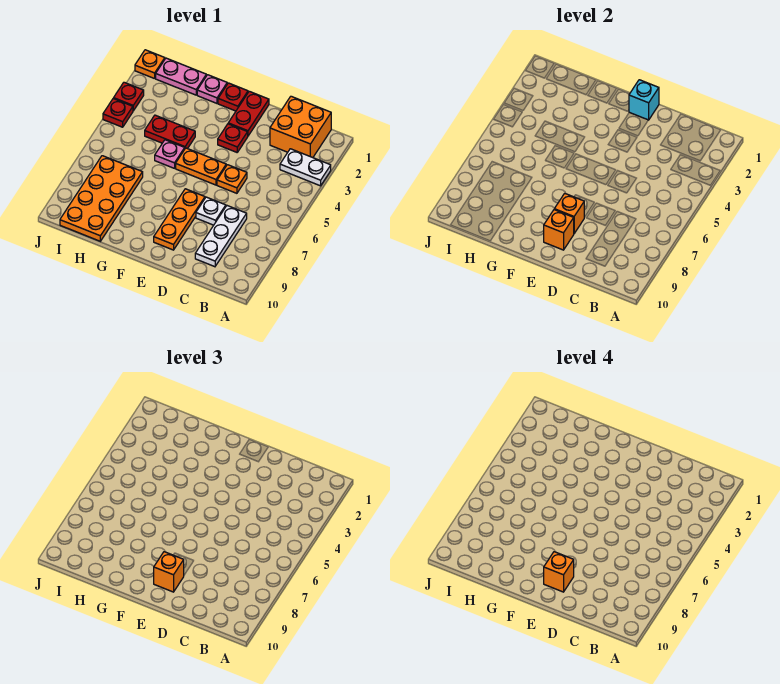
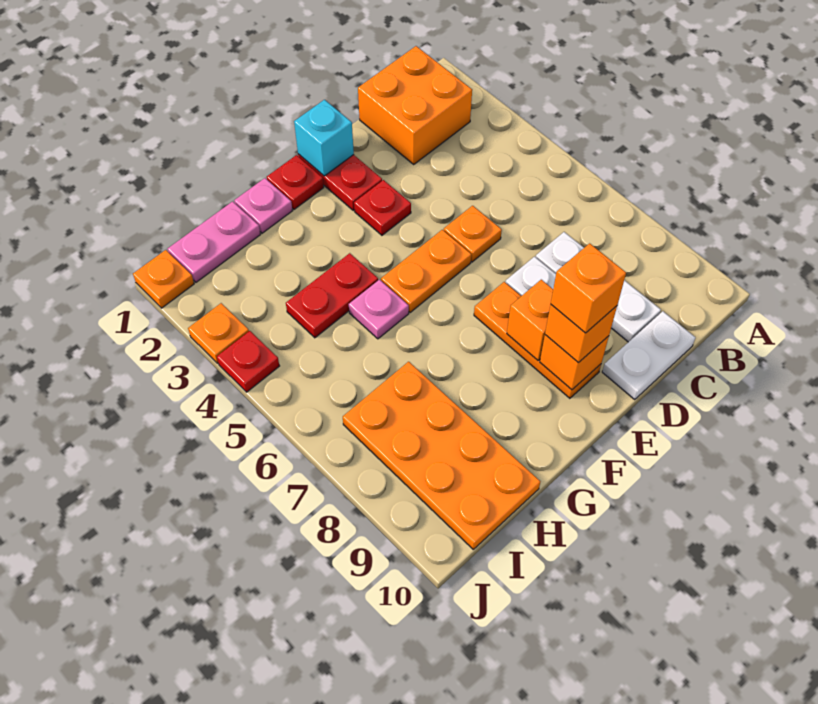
white 1x2 plate [280,149,331,186] -> white 1x2 plate moved to [602,311,696,400]
red 1x1 plate [114,82,144,111] -> orange 1x1 plate [188,303,249,363]

